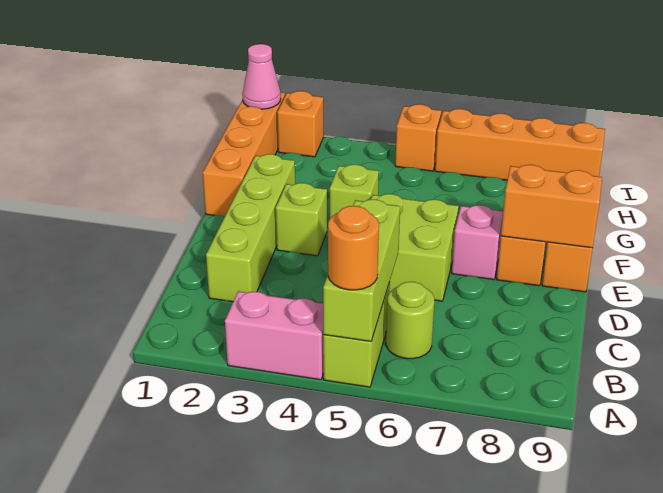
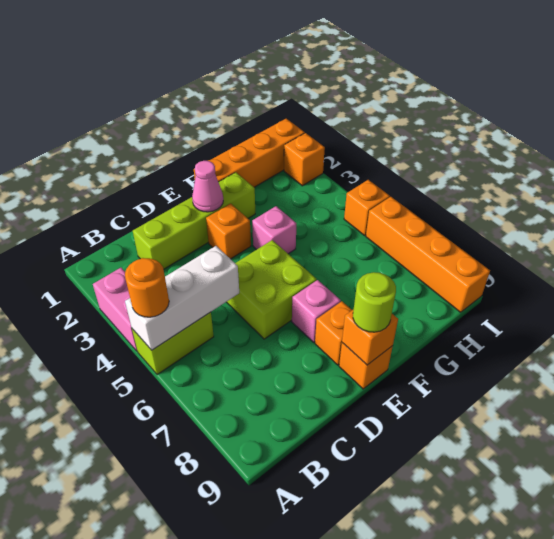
lime 1x3 brick [323,199,400,341] -> white 1x3 brick [125,246,239,350]
lime 1x1 round brick [386,282,434,359] -> lime 1x1 round brick moved to [353,272,396,332]
lime 1x1 brick [276,183,327,256] -> orange 1x1 brick [206,204,251,259]
orange 1x2 brick [501,165,602,248] -> orange 1x1 brick [342,309,398,365]
lime 1x1 brick [330,165,379,218] -> pink 1x1 brick [252,206,296,254]
pink 1x1 cone [242,44,281,109] -> pink 1x1 cone moved to [192,161,223,212]

